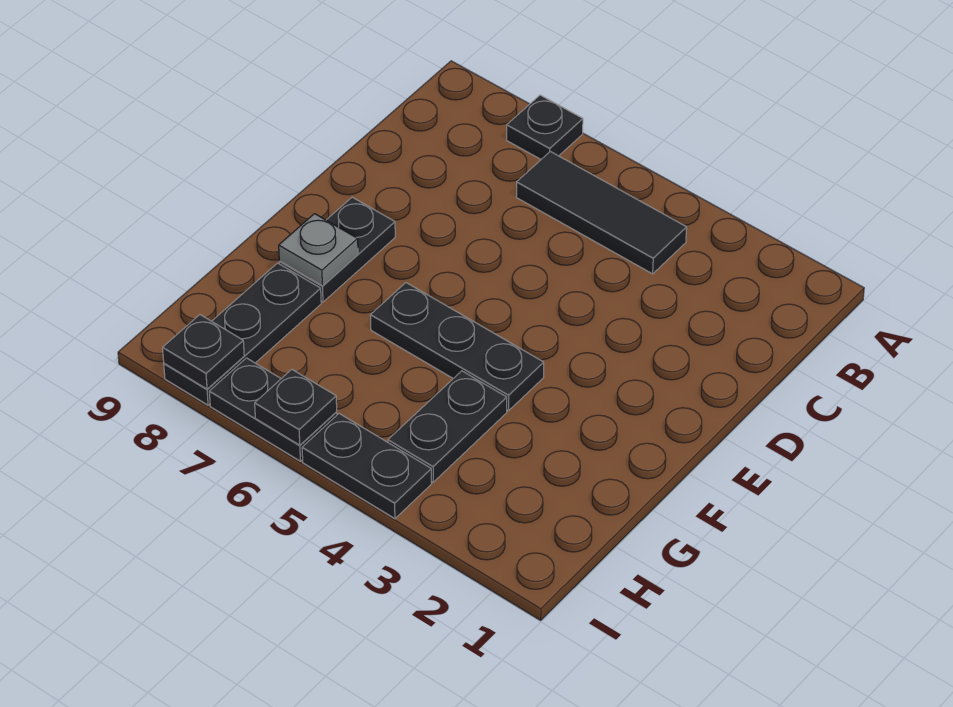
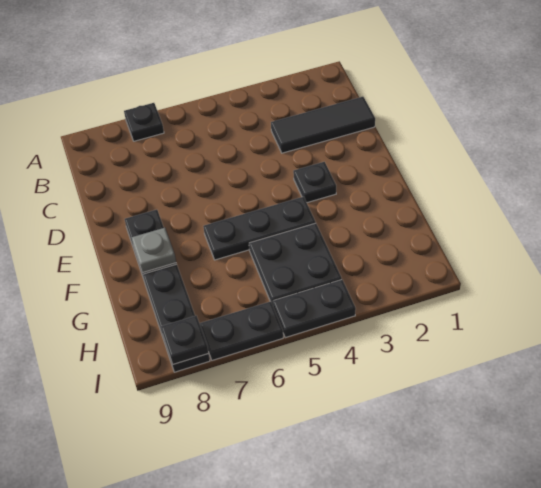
black 1x3 tile [516,151,687,274] -> black 1x3 tile moved to [271,97,375,153]
black 1x2 plate [388,371,507,482] -> black 2x2 plate [249,223,342,305]
black 1x1 plate [255,369,337,445] -> black 1x1 plate moved to [293,162,336,203]

